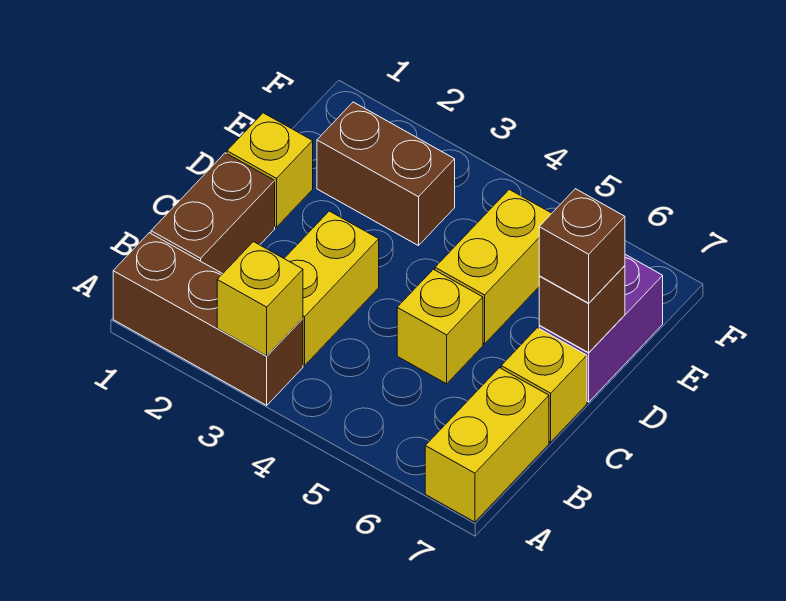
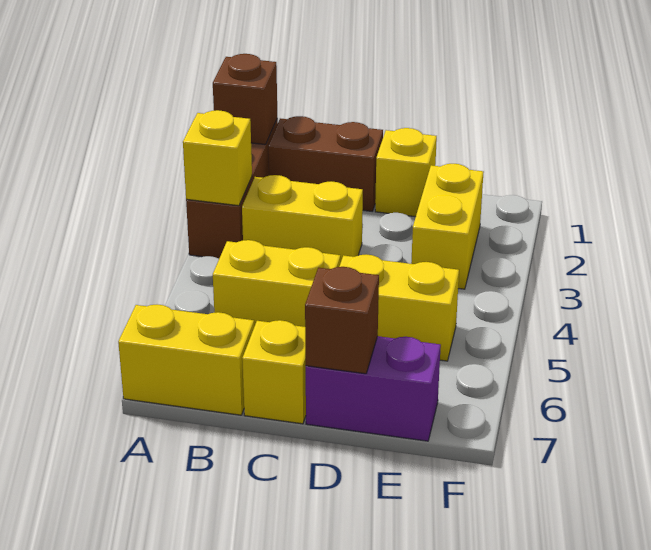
yellow 1x1 brick [397,269,483,384] -> yellow 1x2 brick [213,240,340,327]
brown 1x1 brick [539,189,625,303] -> brown 1x1 brick moved to [213,54,277,145]
brown 1x2 brick [317,102,455,246] -> yellow 1x2 brick [411,164,483,289]

